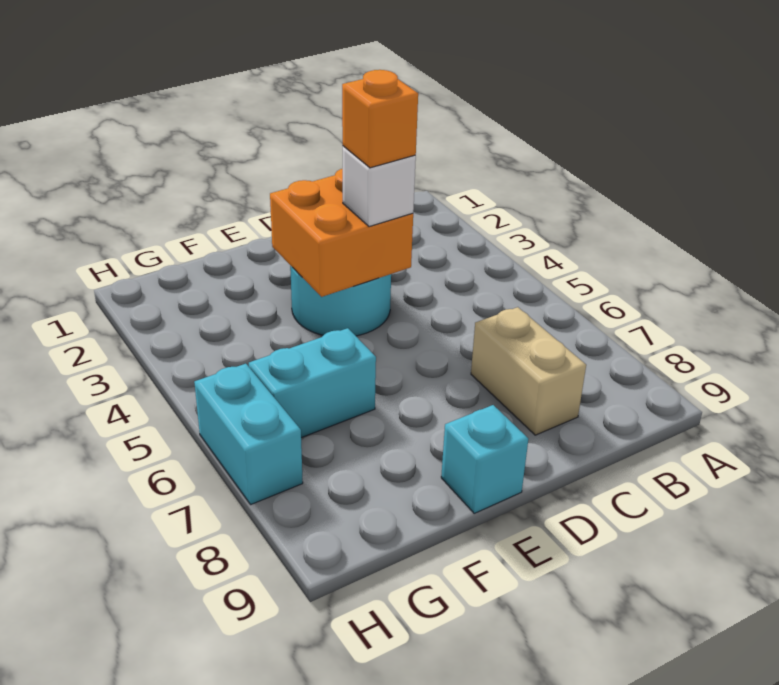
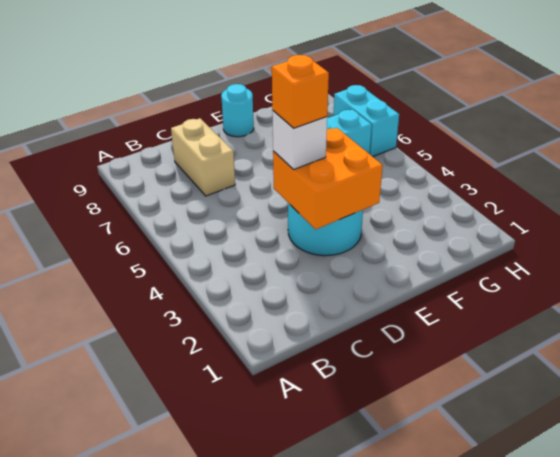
cyan 1x1 brick [441,405,528,513] -> cyan 1x1 round brick [221,84,254,137]

